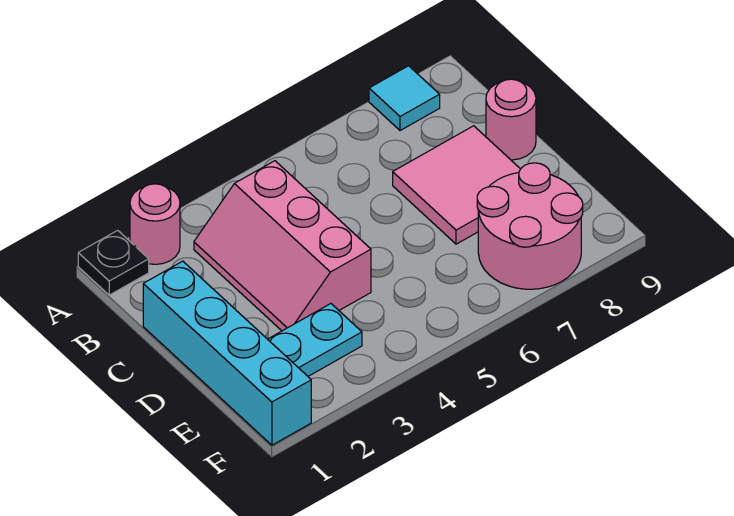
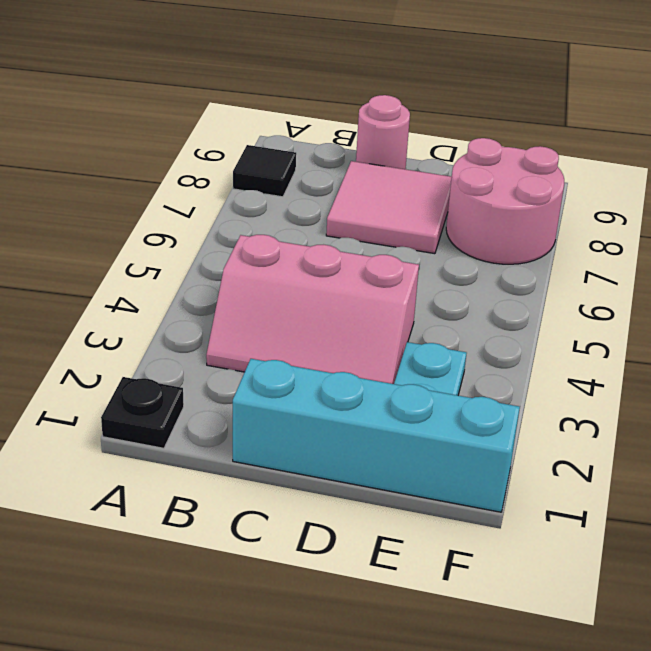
pink 1x1 round brick [130,184,180,264] -> none
cyan 1x1 tile [369,66,440,131] -> black 1x1 tile [233,145,296,197]

